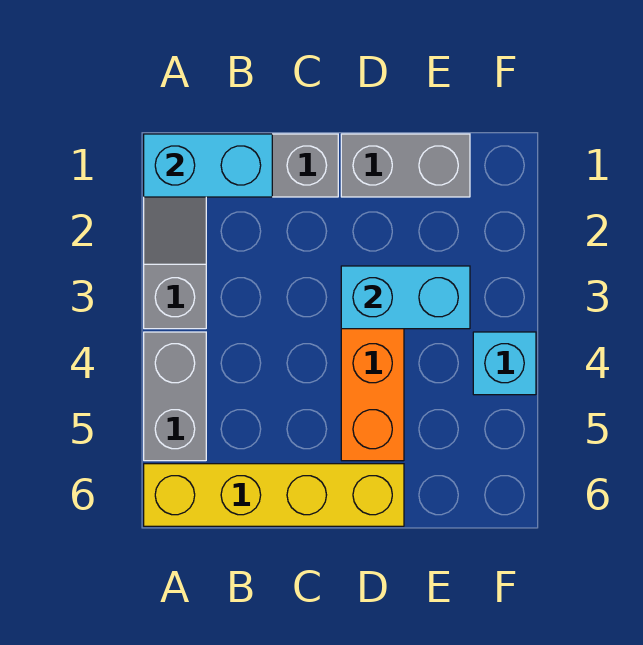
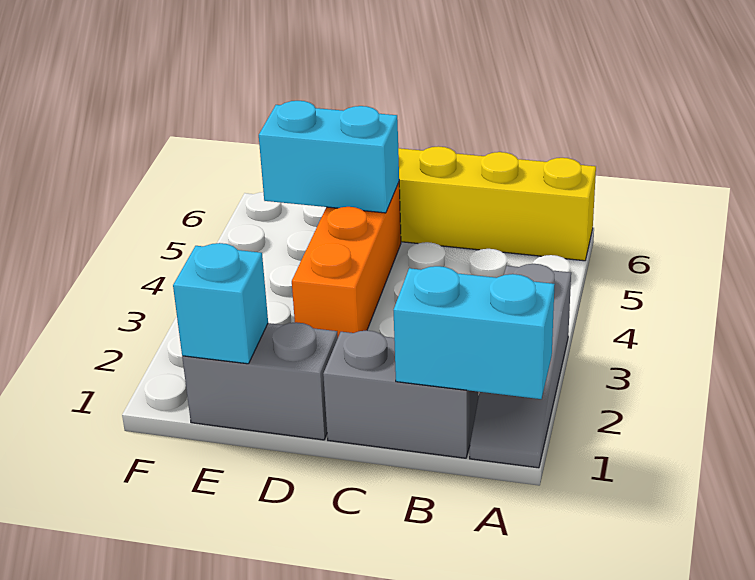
grey 1x2 brick [144,332,206,461] -> none
cyan 1x2 brick [341,266,470,329] -> cyan 1x2 brick moved to [259,101,399,213]
cyan 1x1 brick [473,332,536,395] -> cyan 1x1 brick moved to [173,243,268,364]

